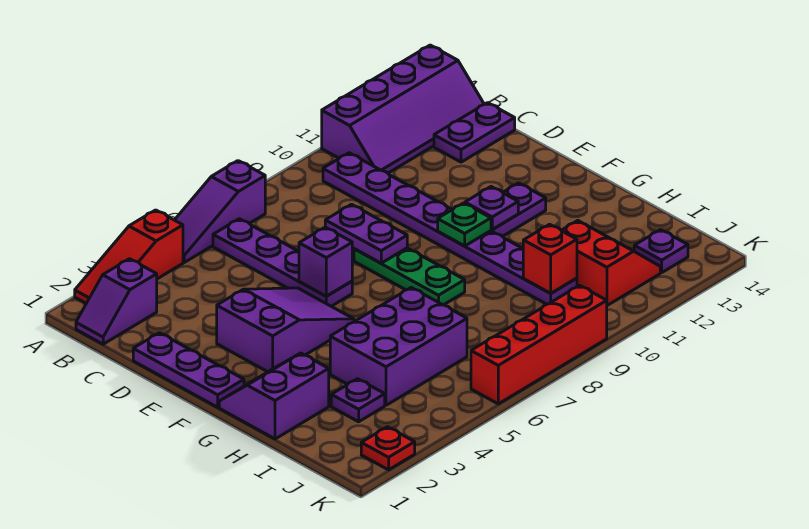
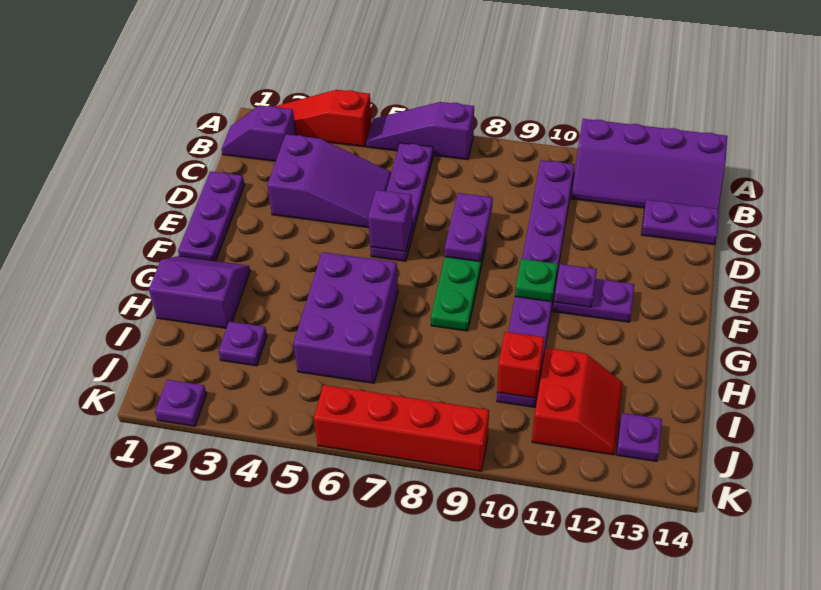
purple 2x3 slope [217,288,354,372] -> purple 2x3 slope moved to [267,134,391,228]
purple 2x3 brick [330,288,467,405] -> purple 2x3 brick turned to [293,252,398,383]
red 1x1 plate [361,427,415,470] -> purple 1x1 plate [155,380,207,426]

